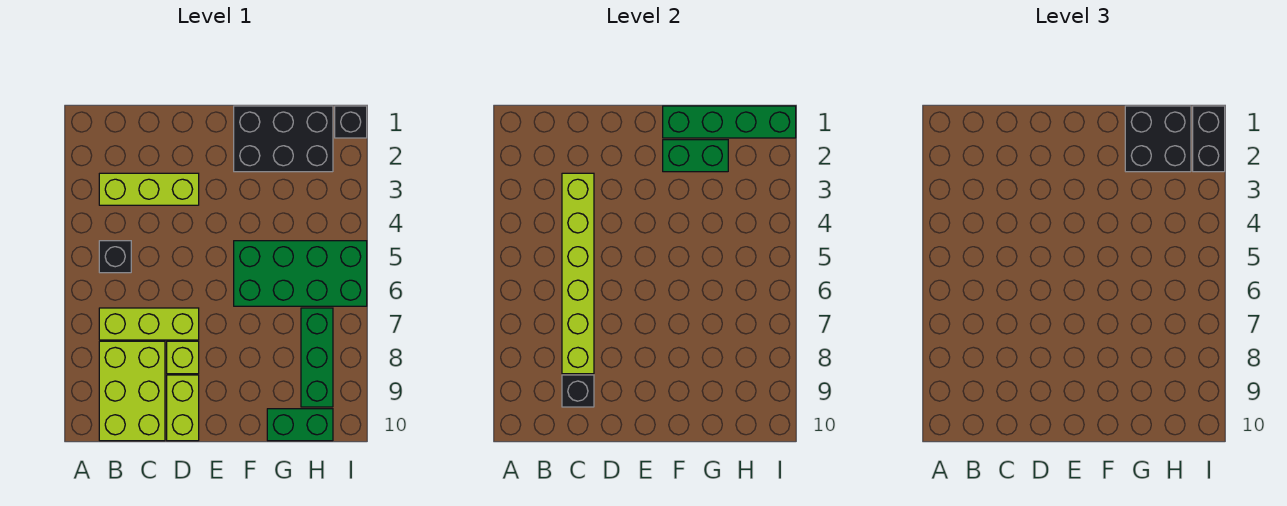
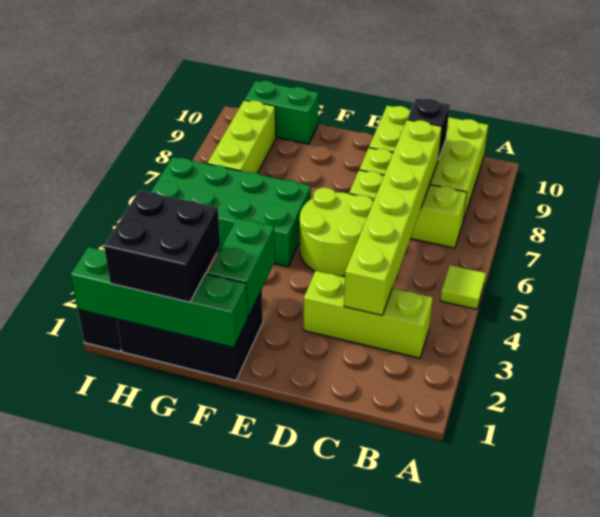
none -> lime 1x1 tile [440,265,486,309]
black 1x1 brick [99,241,131,273] -> none
none -> lime 2x2 round brick [300,187,373,276]
green 1x2 brick [663,140,728,172] -> green 1x2 brick turned to [208,218,275,317]
green 1x3 brick [301,308,333,407] -> lime 1x3 brick [208,100,276,173]
black 1x2 brick [1193,106,1225,172] -> none

